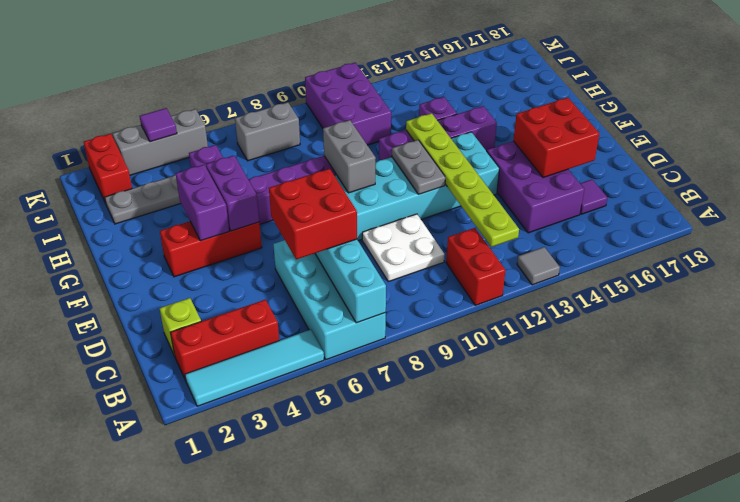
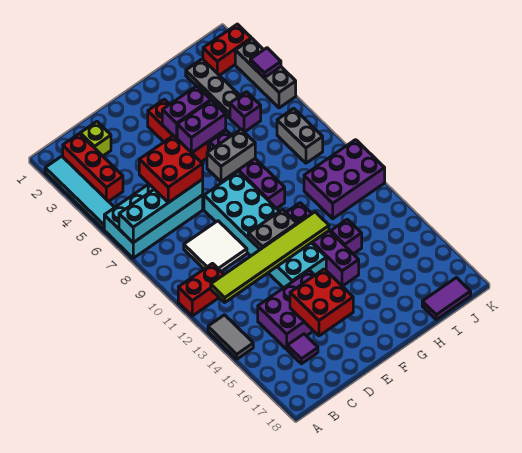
grey 1x1 tile [517,247,560,285] -> grey 1x2 tile [208,315,253,359]
lime 1x6 plate [406,113,519,247] -> lime 1x6 tile [211,212,329,302]
white 2x2 plate [362,214,445,282] -> white 2x2 tile [184,221,247,271]
grey 1x2 brick [323,120,376,193] -> grey 1x2 brick moved to [207,129,255,182]
none -> purple 1x2 tile [422,278,471,320]

